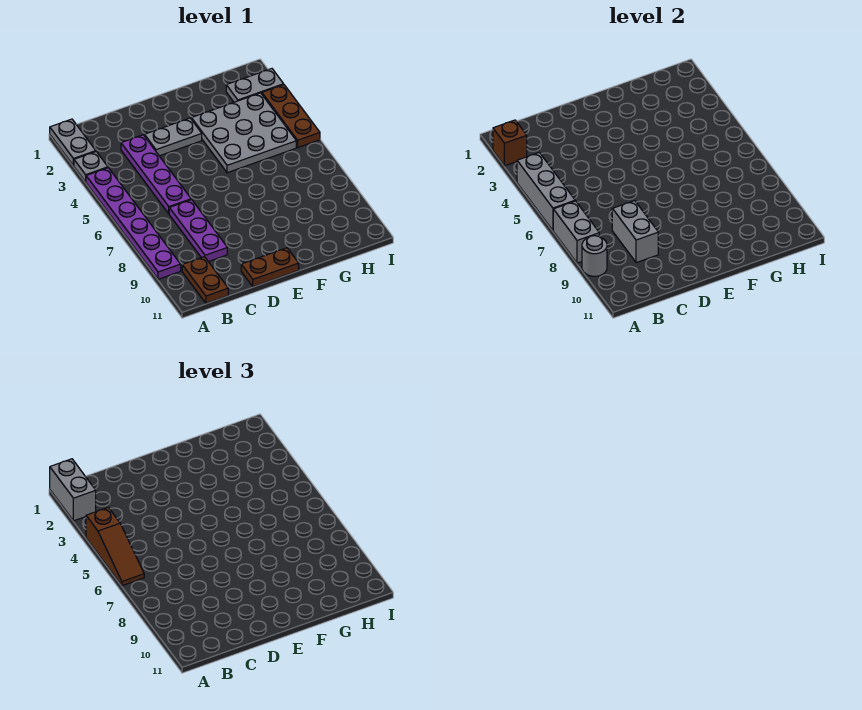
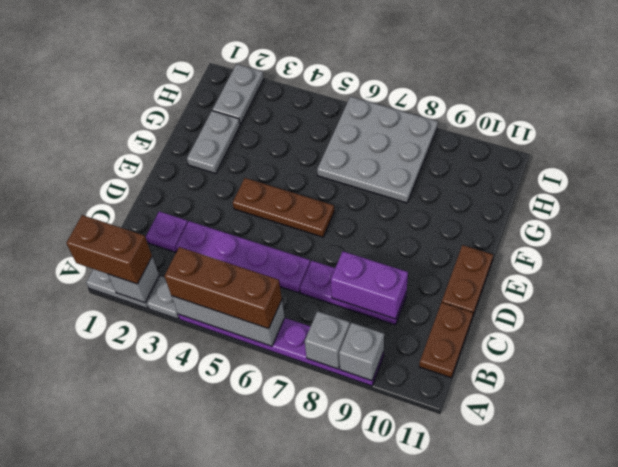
grey 1x2 brick [50,459,96,521] -> brown 1x2 brick [66,215,152,284]
brown 1x1 brick [493,120,527,166] -> grey 1x1 brick [108,257,159,303]
brown 1x3 slope [86,507,144,586] -> brown 1x3 brick [165,247,282,329]
grey 1x2 brick [553,201,599,263] -> grey 1x1 brick [305,311,350,369]
grey 1x1 round brick [582,236,607,276] -> grey 1x1 brick [339,323,384,381]
brown 1x2 plate [182,257,228,303] -> brown 1x2 plate turned to [419,302,473,378]
none -> purple 1x1 plate [146,211,188,252]
grey 1x2 brick [612,201,658,263] -> purple 1x2 brick [331,251,408,319]
grey 1x2 plate [144,118,202,156] -> grey 1x2 plate moved to [187,111,240,174]
grey 3x3 plate [191,93,296,173] -> grey 3x3 plate moved to [317,97,438,203]
brown 1x3 plate [262,85,320,147] -> brown 1x3 plate moved to [233,178,334,237]

